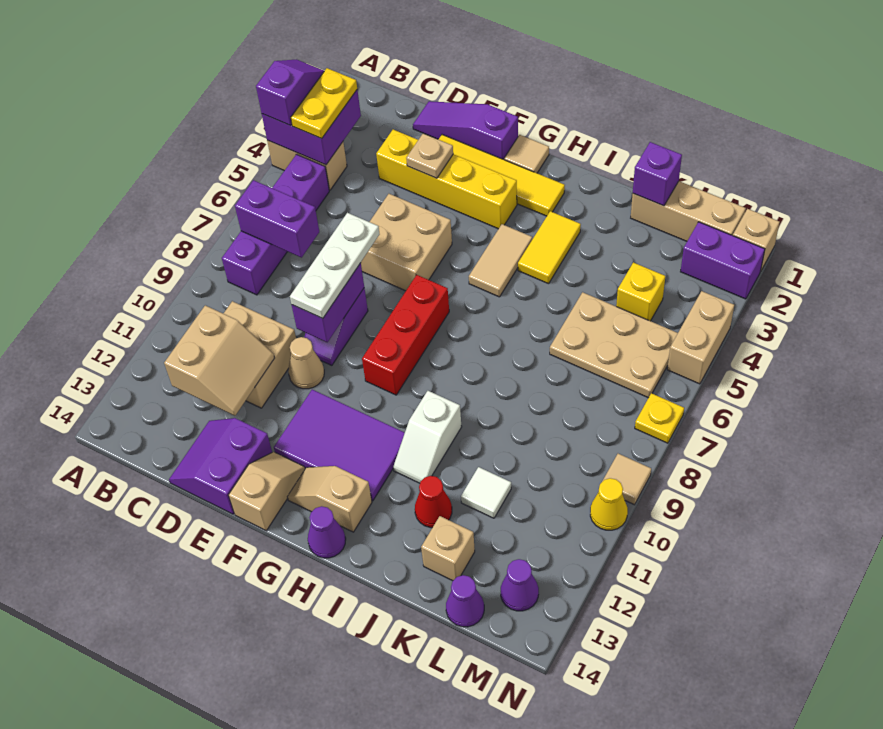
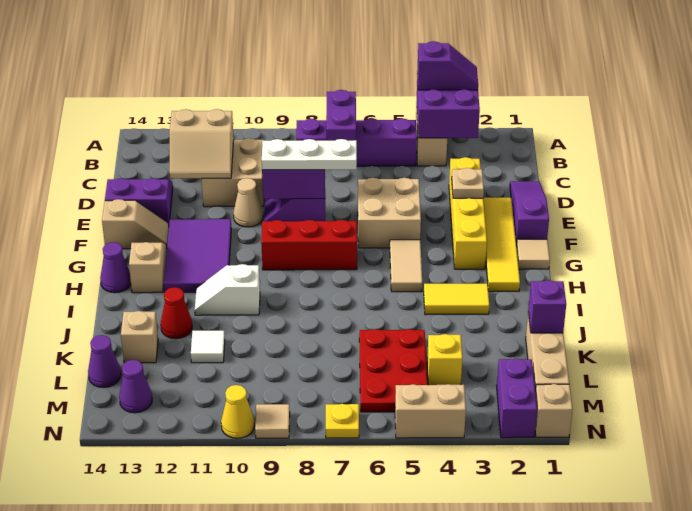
yellow 1x2 plate [291,68,357,139] -> none
tan 1x2 tile [469,224,532,297] -> tan 1x2 tile turned to [390,240,422,292]
tan 2x3 plate [550,292,678,398] -> red 2x3 plate [359,329,427,412]

